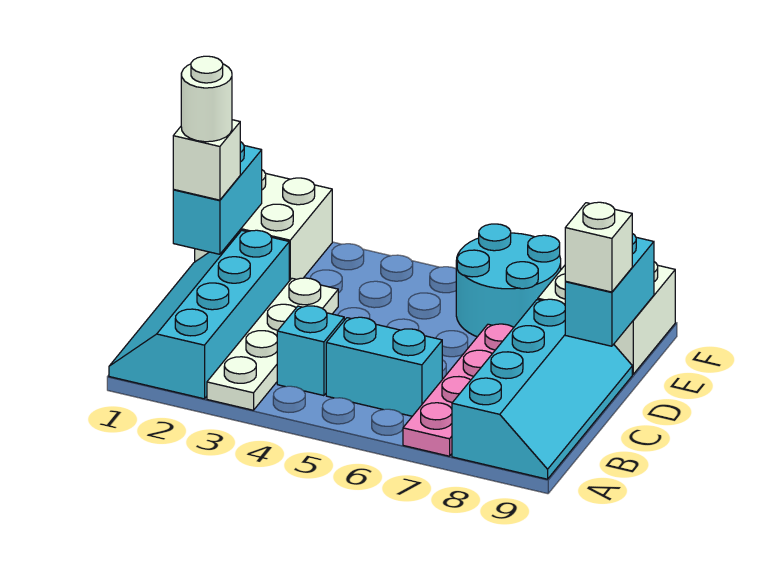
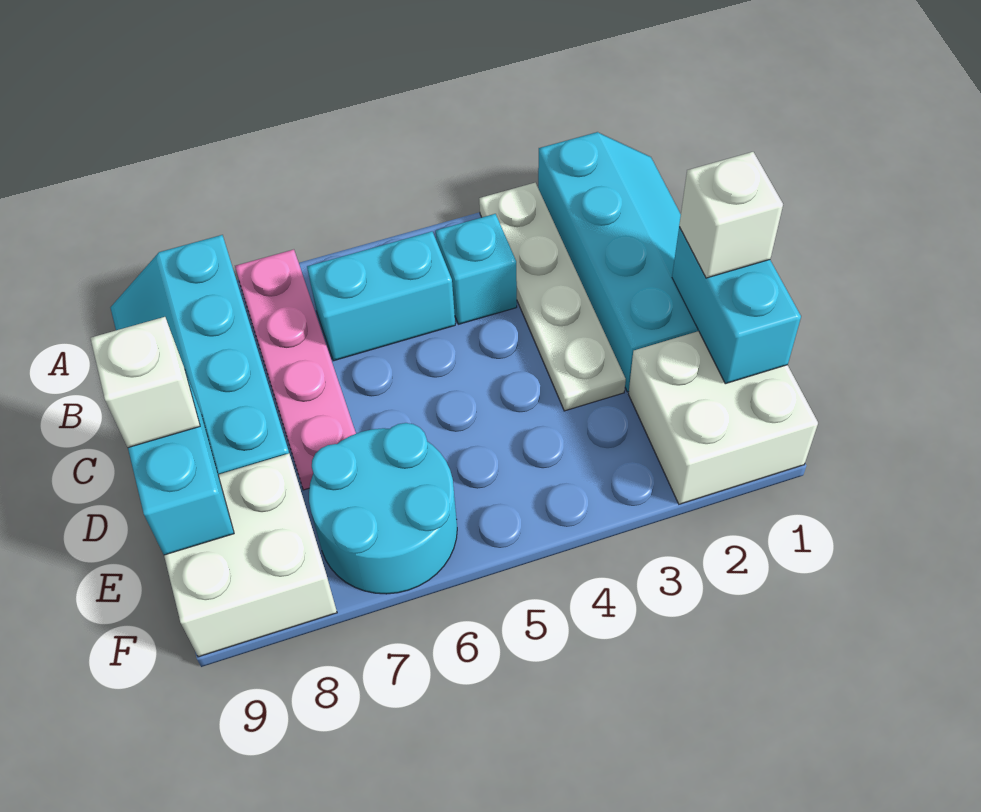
white 1x1 round brick [181,56,232,142] -> none

